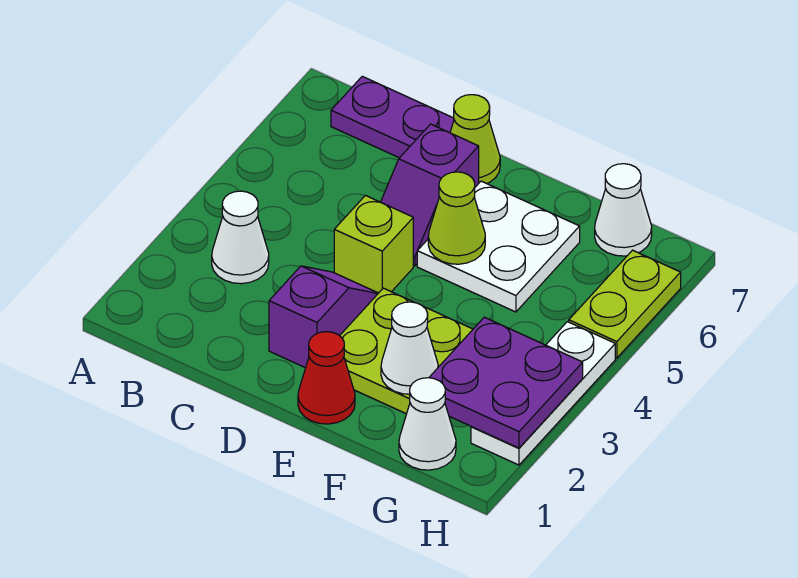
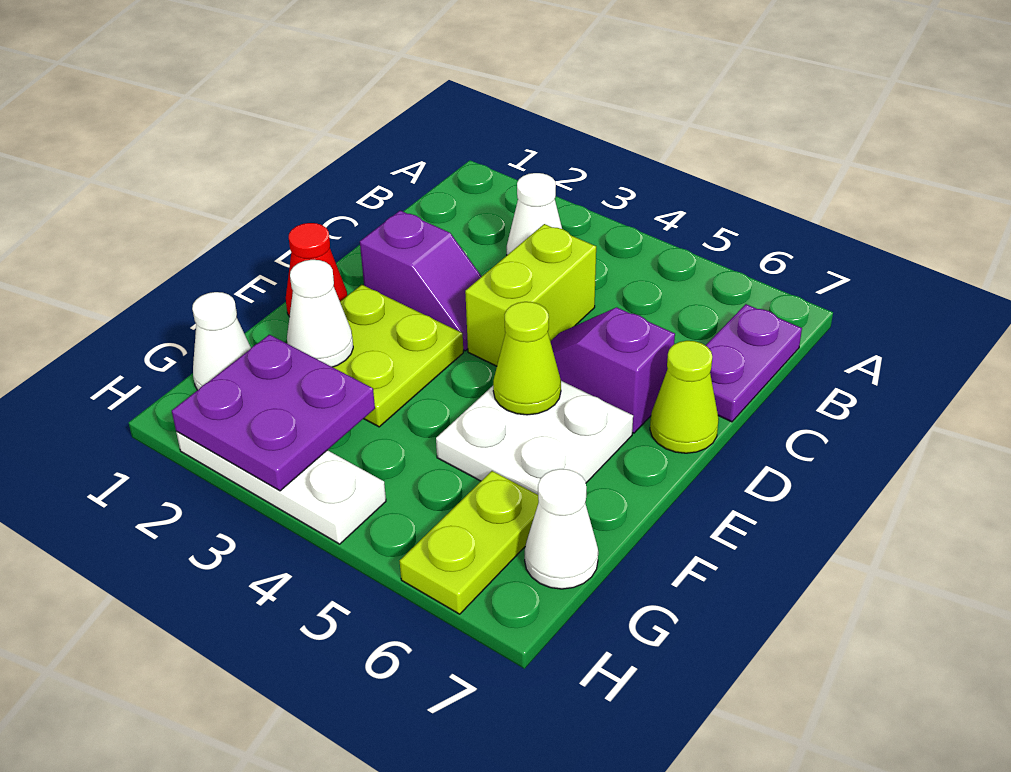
lime 1x1 brick [334,196,413,293] -> lime 1x2 brick [465,224,596,366]
lime 1x2 plate [569,250,681,358] -> lime 1x2 plate turned to [400,471,539,614]

